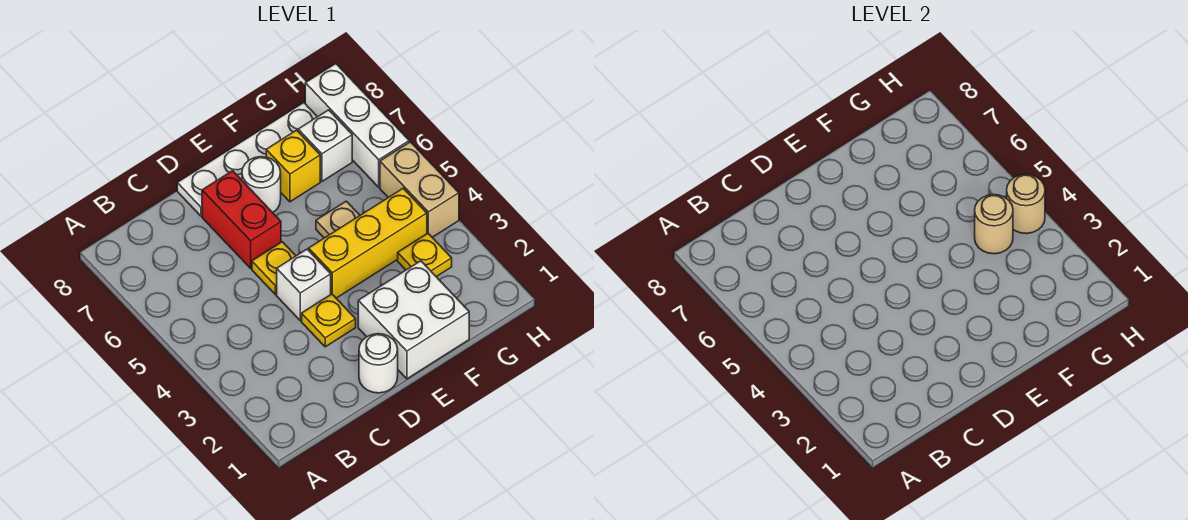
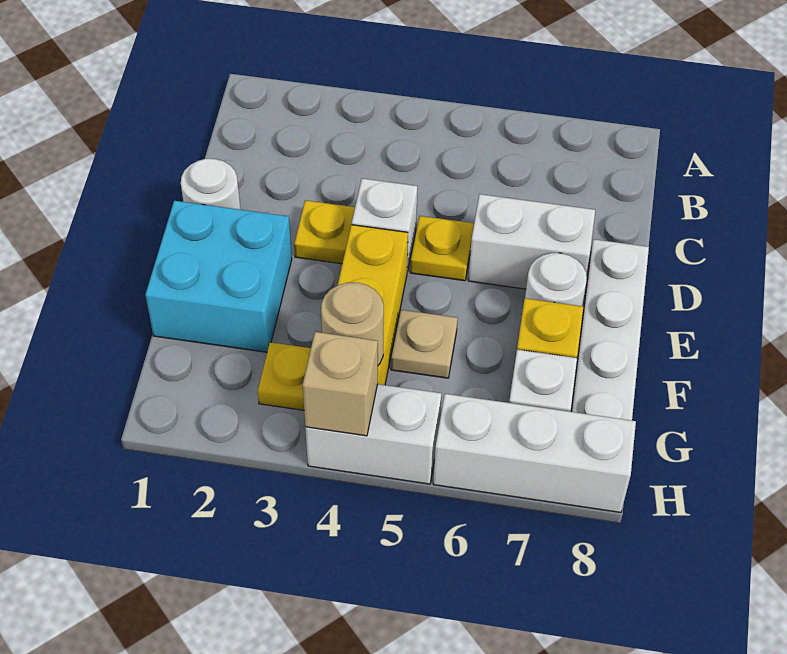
red 1x2 brick [202,171,281,268] -> white 1x2 brick [468,194,595,289]
white 2x2 brick [358,261,469,379] -> cyan 2x2 brick [145,201,292,352]
tan 1x2 brick [380,142,459,237] -> white 1x2 brick [305,384,442,484]
tan 1x1 round brick [1007,174,1045,234] -> tan 1x1 brick [303,332,378,436]

